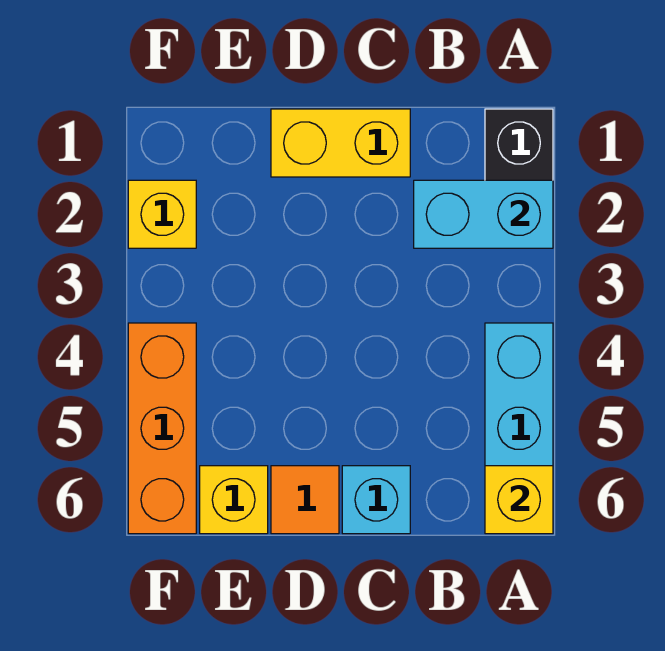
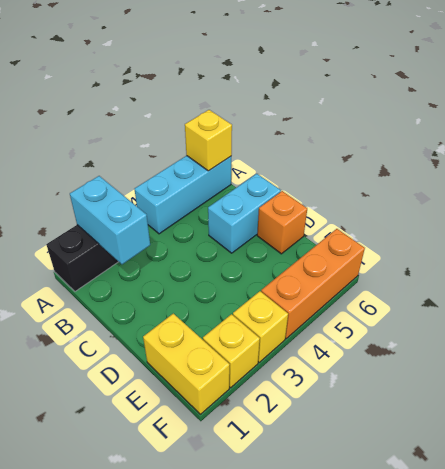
yellow 1x2 brick [271,109,410,177] -> yellow 1x2 brick moved to [143,314,230,414]
cyan 1x1 brick [342,466,410,534] -> cyan 1x2 brick [208,174,281,253]
orange 1x1 tile [271,466,339,534] -> orange 1x1 brick [257,191,307,254]
yellow 1x1 brick [200,466,268,534] -> yellow 1x1 brick moved to [233,291,288,362]

